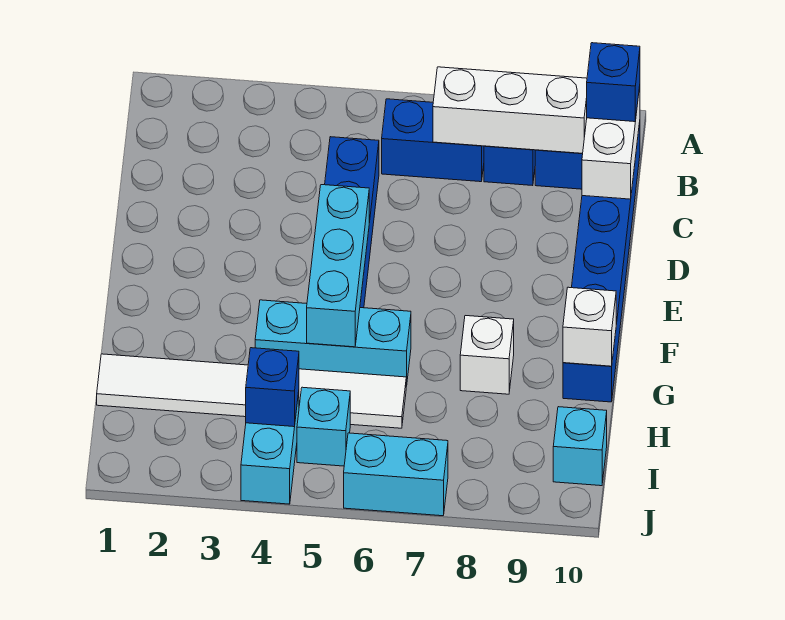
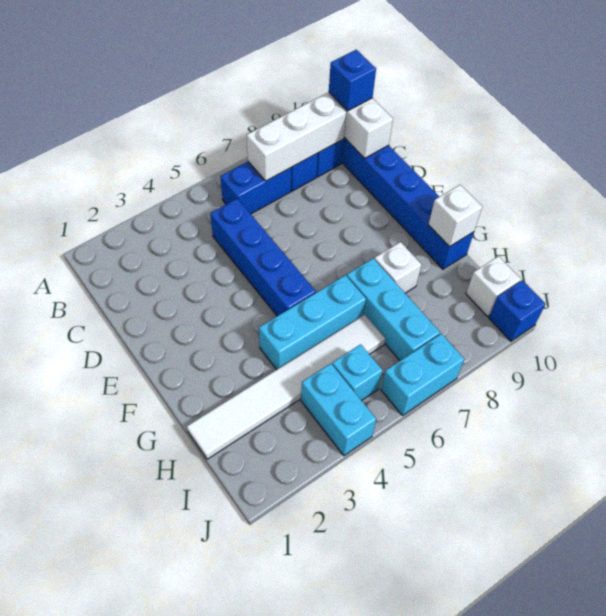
cyan 1x3 brick [307,185,369,347] -> cyan 1x3 brick moved to [347,258,440,360]
blue 1x1 brick [246,348,299,427] -> blue 1x1 brick moved to [489,280,546,341]
cyan 1x1 brick [553,407,607,486] -> white 1x1 brick [466,256,521,316]

